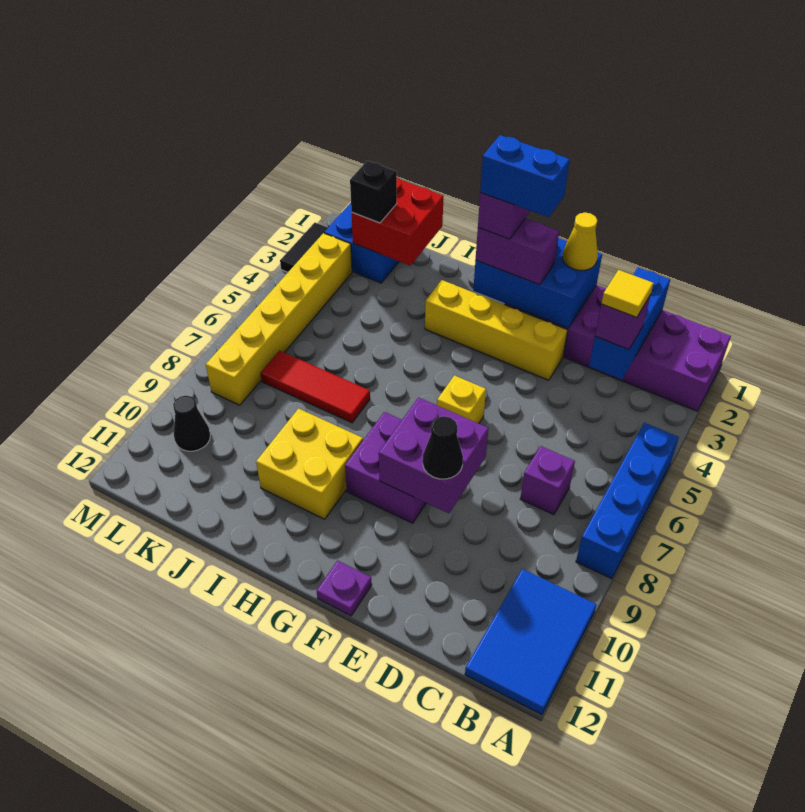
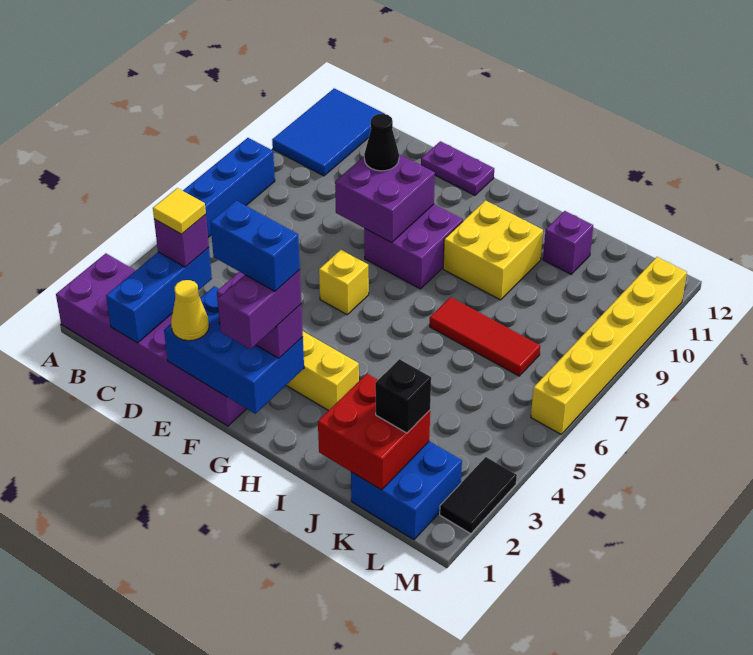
purple 1x1 brick [520,446,575,515] -> purple 1x1 brick moved to [543,211,593,274]
purple 1x1 plate [317,561,372,616] -> purple 1x2 plate [421,141,494,195]
yellow 1x6 brick [206,233,352,405] -> yellow 1x6 brick moved to [531,257,687,434]
black 1x1 cone [173,396,210,451] -> none

